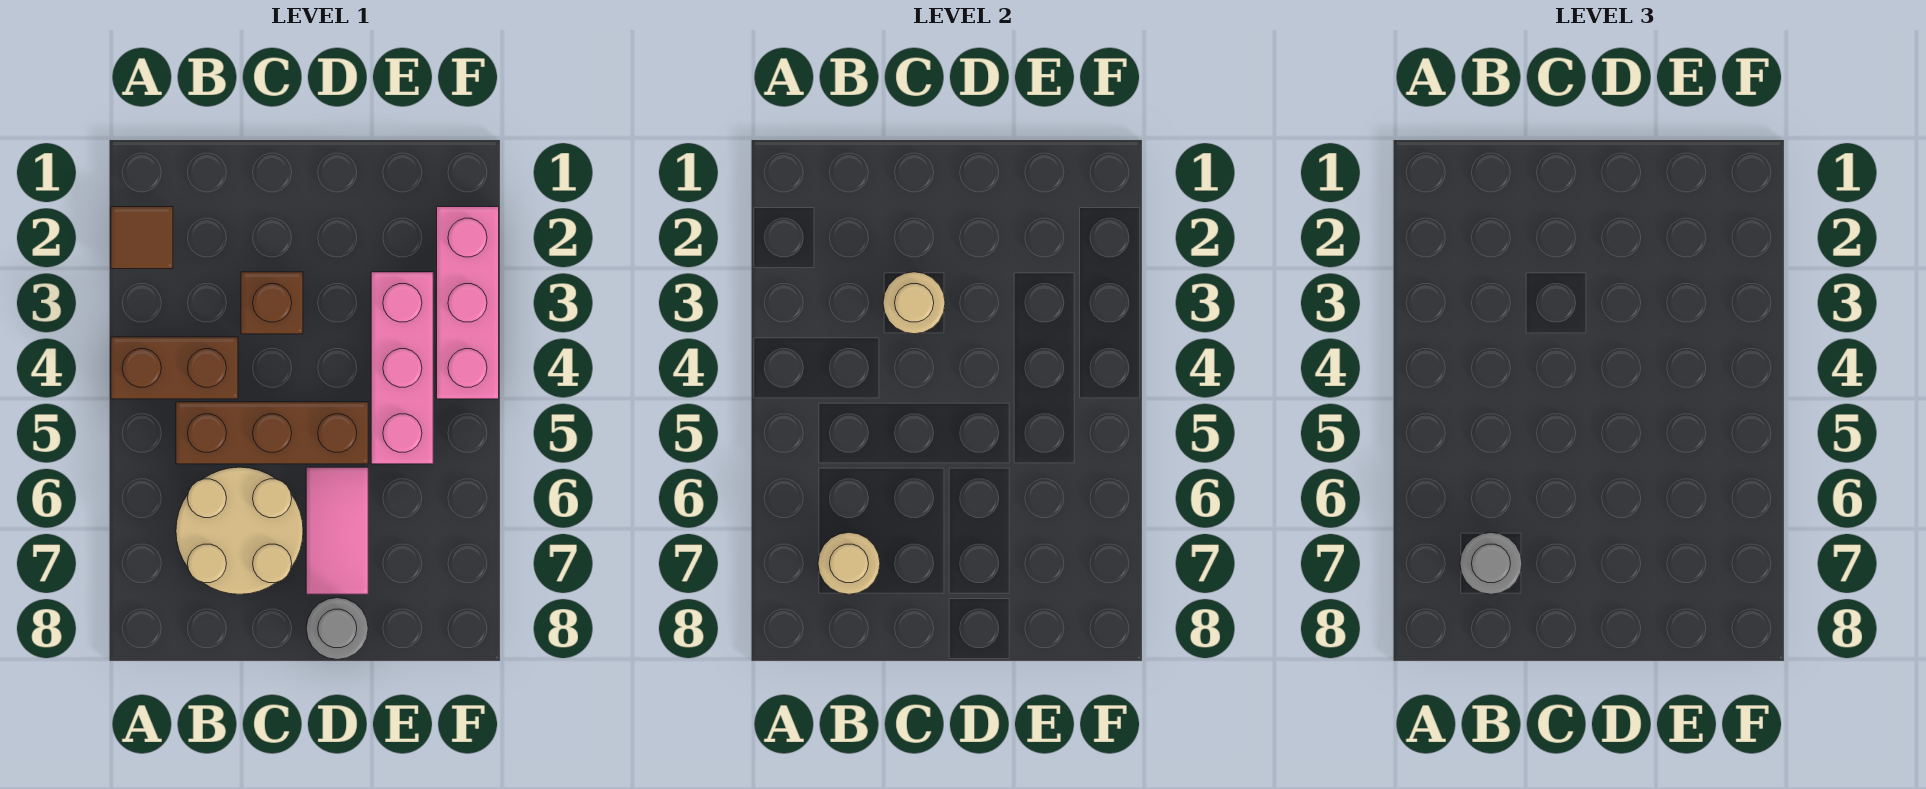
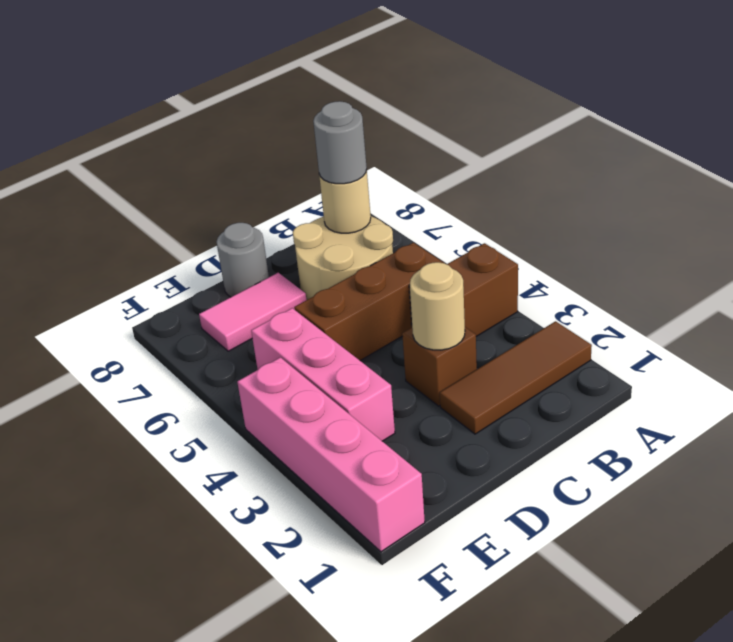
brown 1x1 tile [111,207,173,269] -> brown 1x3 tile [440,321,592,434]
pink 1x2 tile [306,467,368,594] -> pink 1x2 tile turned to [199,273,306,351]
pink 1x3 brick [437,207,499,399] -> pink 1x4 brick [237,357,425,552]

